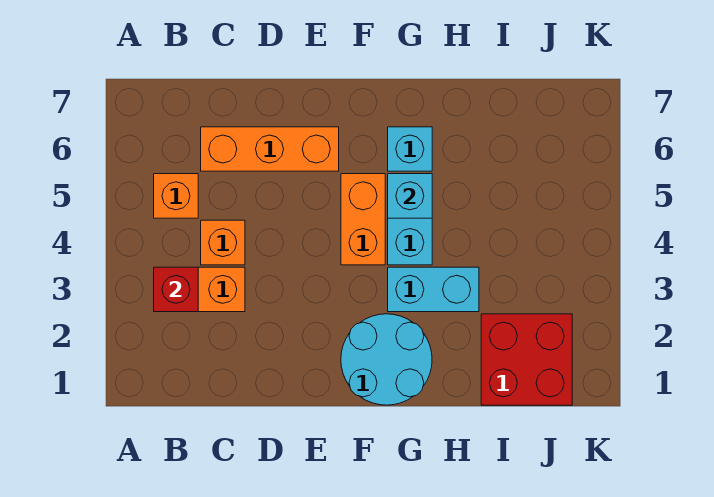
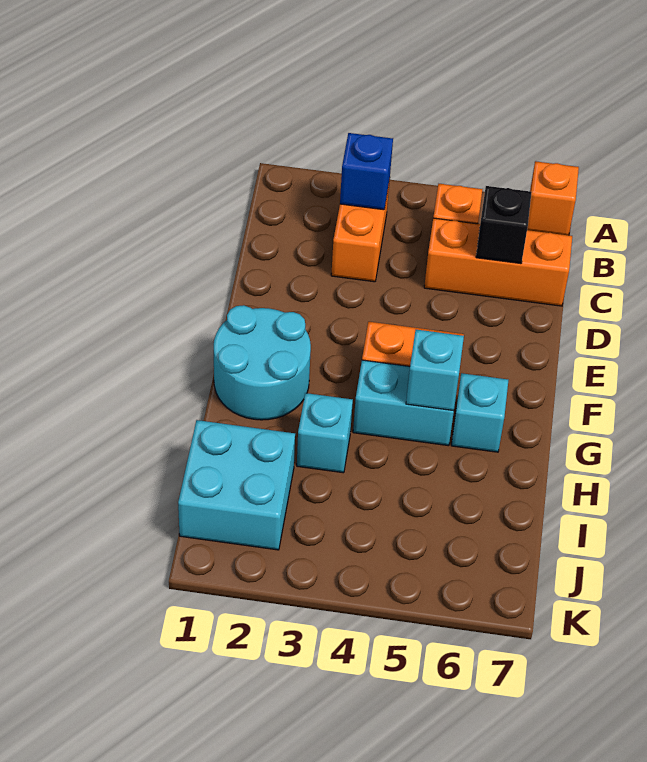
red 1x1 brick [154,267,198,312] -> blue 1x1 brick [340,133,393,210]
orange 1x1 brick [201,220,245,265] -> orange 1x1 brick moved to [527,161,579,235]
orange 1x3 brick [201,127,339,171] -> orange 1x3 brick turned to [424,218,572,306]
none -> black 1x1 brick [476,186,532,264]
cyan 1x2 brick [388,267,479,312] -> cyan 1x1 brick [297,393,353,473]
red 2x2 brick [481,314,572,405] -> cyan 2x2 brick [178,420,295,550]

